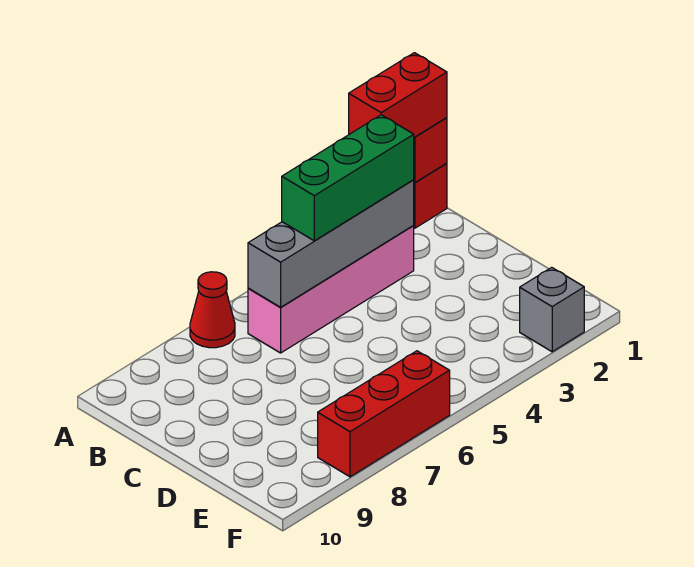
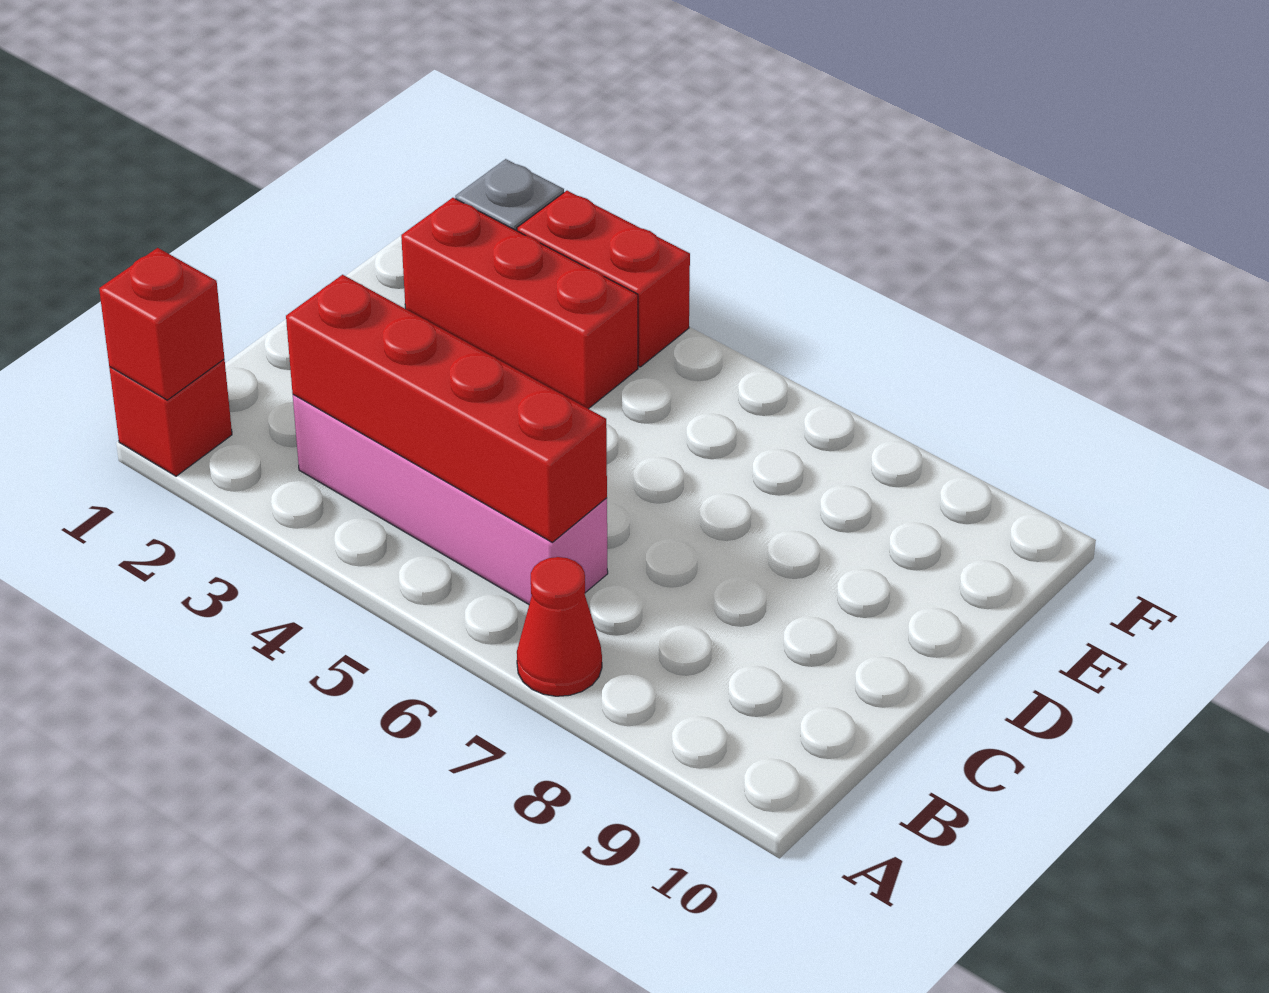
red 1x2 brick [349,53,447,137] -> red 1x2 brick moved to [517,191,690,367]
grey 1x4 brick [248,180,414,307] -> red 1x4 brick [286,275,607,542]
green 1x3 brick [282,115,414,241] -> none
red 1x3 brick [318,351,450,477] -> red 1x3 brick moved to [401,198,638,409]

